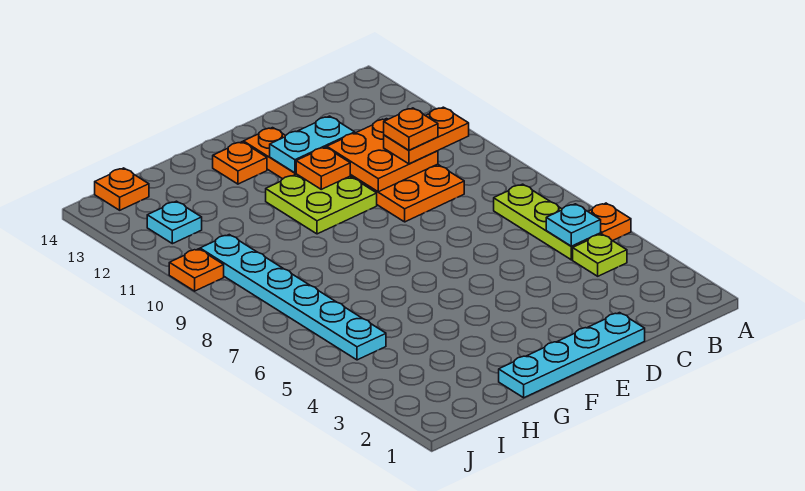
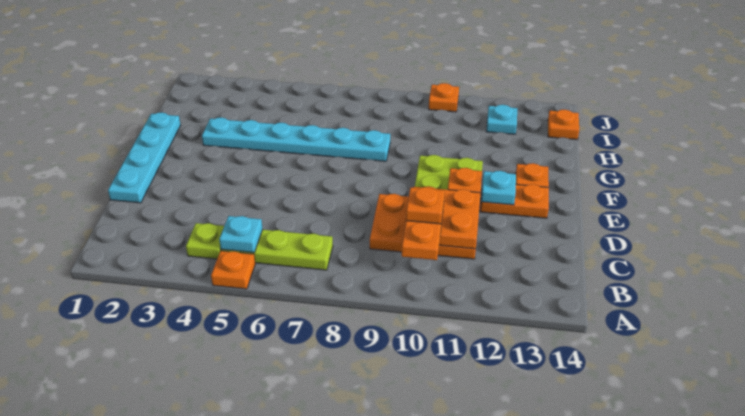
cyan 1x2 plate [270,116,355,173] -> cyan 1x1 plate [481,171,516,205]
cyan 1x6 plate [200,235,386,360] -> cyan 1x6 plate moved to [202,117,390,161]

